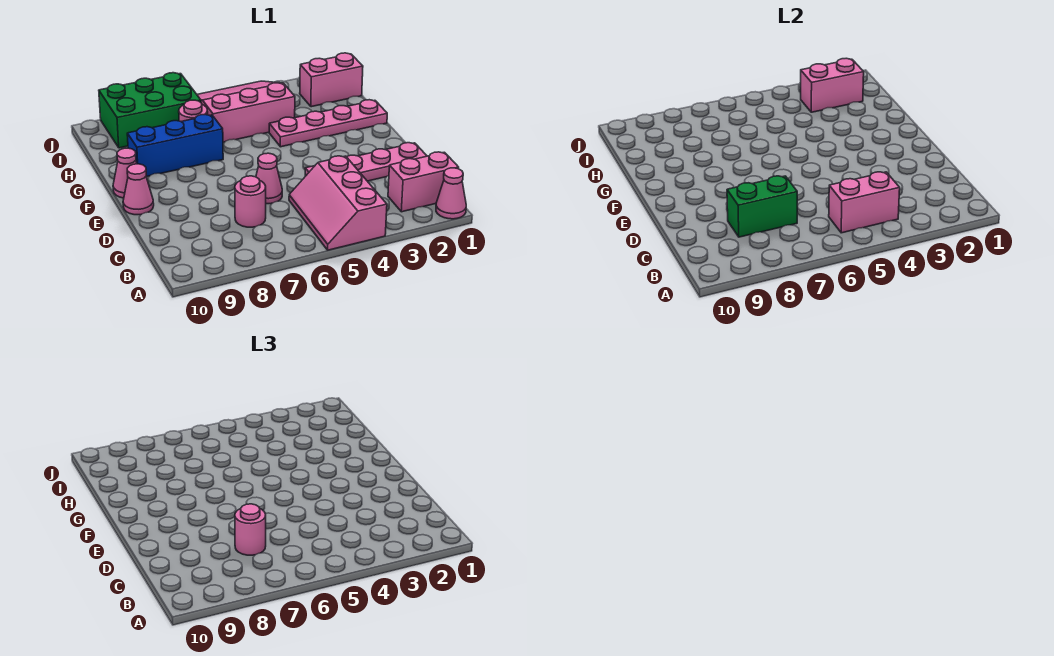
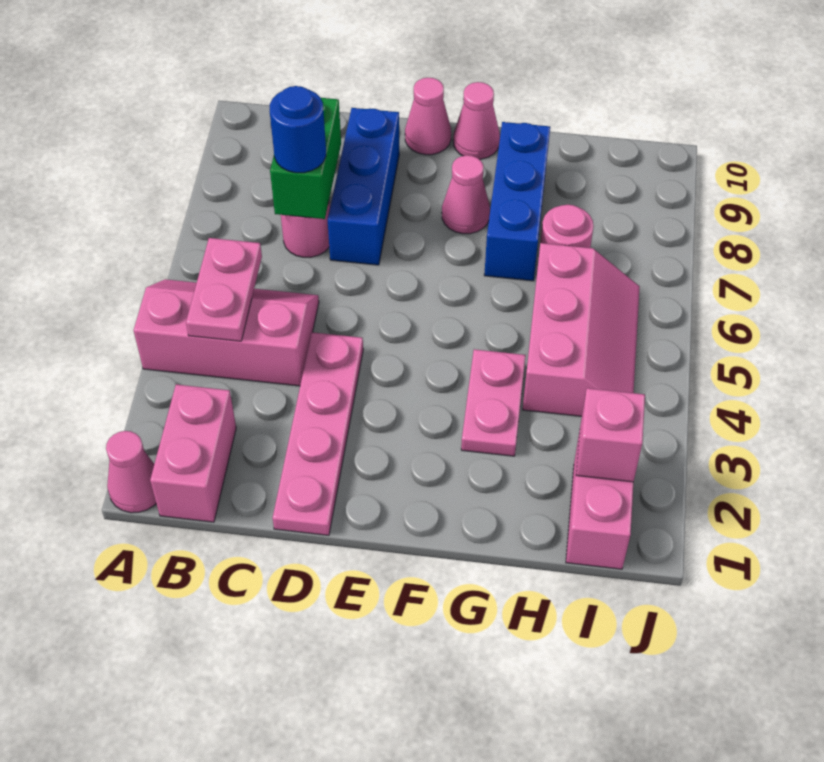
pink 1x2 brick [829,172,900,233] -> pink 1x2 plate [186,238,262,341]
pink 1x1 round brick [235,504,266,555] -> blue 1x1 round brick [270,86,326,173]
pink 1x1 cone [256,153,282,204] -> pink 1x1 cone moved to [442,155,490,234]
none -> blue 1x3 brick [328,108,399,265]
pink 1x4 plate [269,100,387,147] -> pink 1x2 plate [461,349,526,456]
pink 3x3 slope [197,81,295,142] -> pink 2x3 slope [522,243,640,416]
pink 1x2 brick [801,58,864,112] -> pink 1x1 brick [576,388,645,482]
green 2x3 brick [99,73,201,148] -> none

